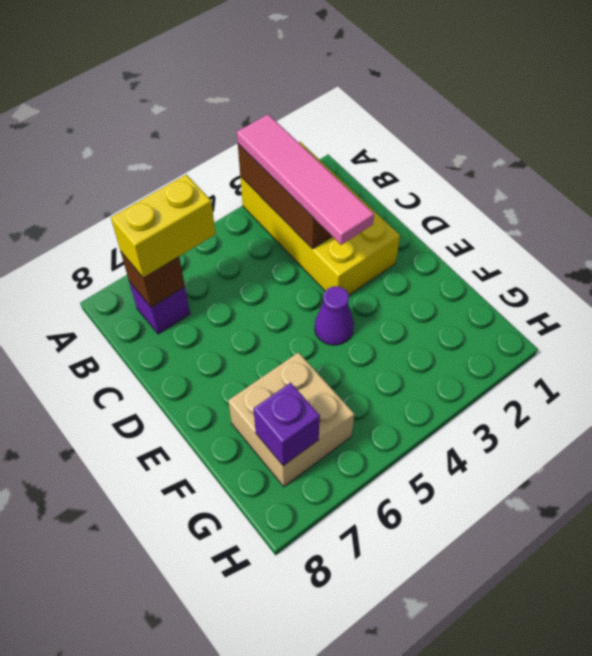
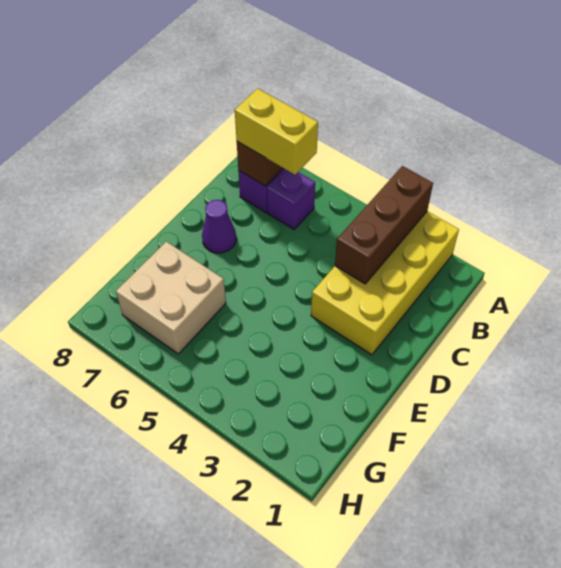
pink 1x4 tile [237,114,374,245] -> none
purple 1x1 cone [315,286,354,345] -> purple 1x1 cone moved to [202,200,236,253]
purple 1x1 brick [254,383,320,466] -> purple 1x1 brick moved to [267,169,315,229]

